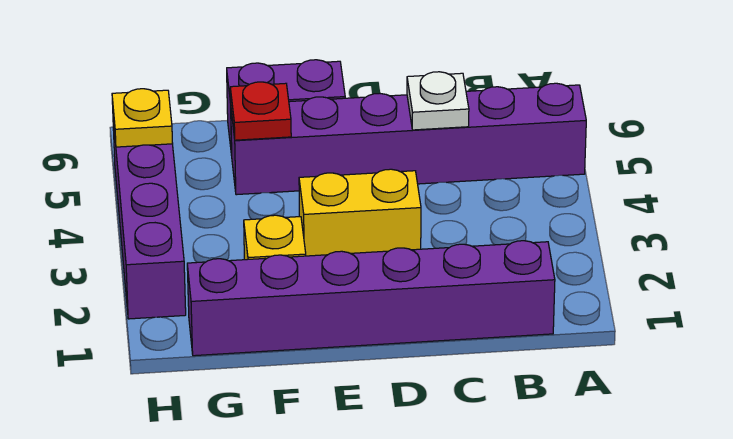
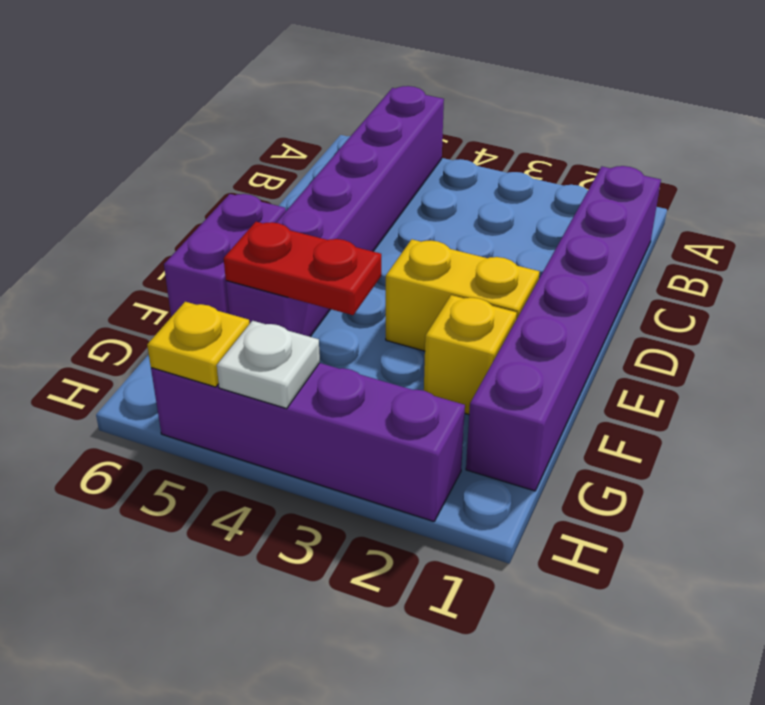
white 1x1 plate [407,72,469,130] -> white 1x1 plate moved to [217,321,320,408]
yellow 1x2 brick [299,169,421,256] -> yellow 1x2 brick turned to [386,239,539,351]
red 1x1 plate [230,82,291,140] -> red 1x2 plate [224,222,381,315]

